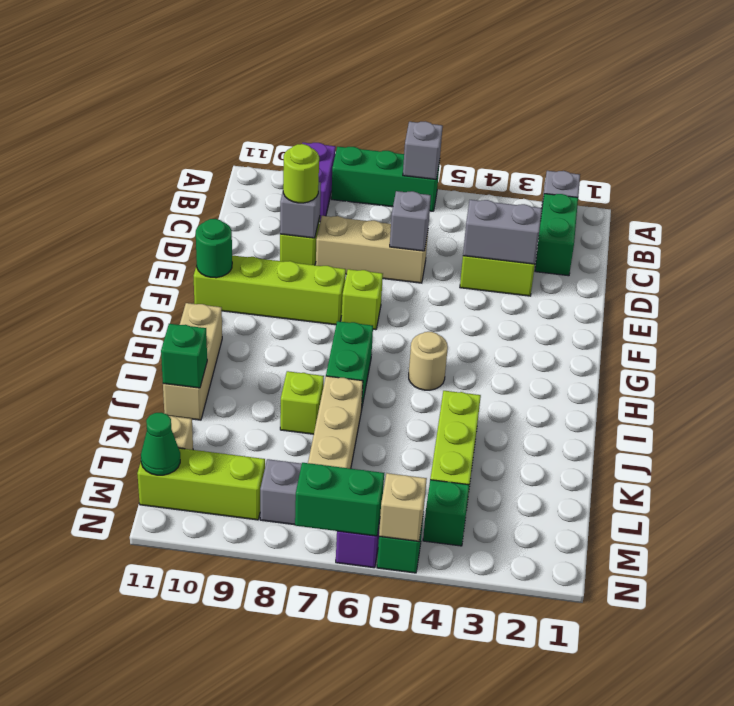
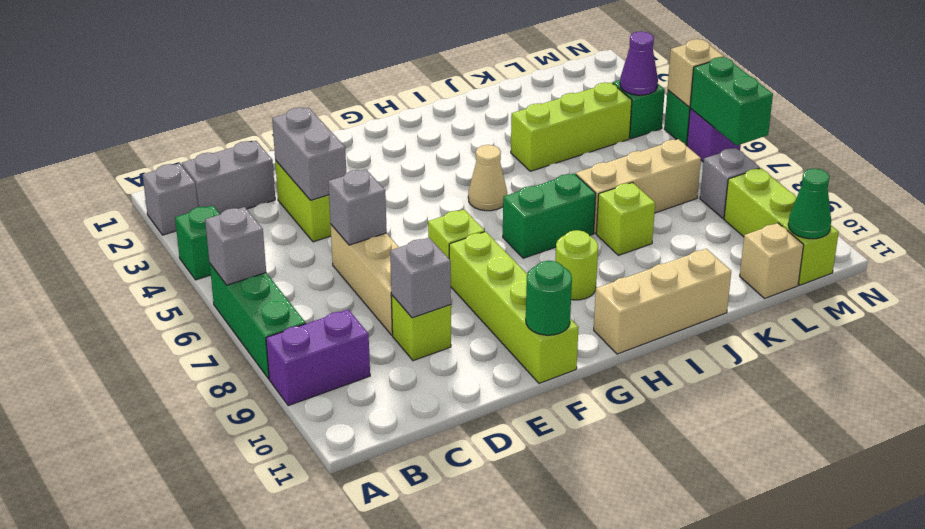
green 1x2 brick [535,194,578,276] -> grey 1x2 brick [182,141,275,214]
lime 1x1 round brick [283,144,319,203] -> lime 1x1 round brick moved to [555,230,598,300]
tan 1x1 round brick [409,332,448,390] -> tan 1x1 cone [468,145,507,211]
green 1x1 brick [161,324,207,388] -> green 1x1 brick moved to [175,206,220,280]
none -> purple 1x1 cone [620,31,658,95]

